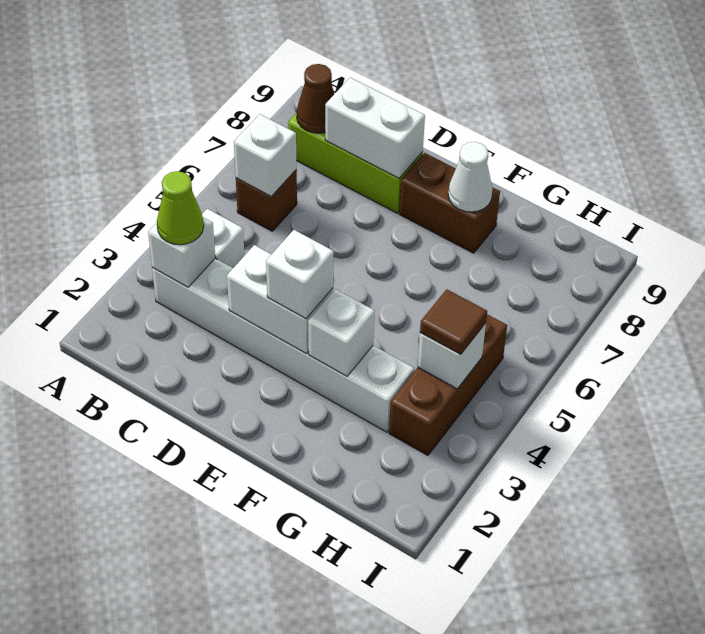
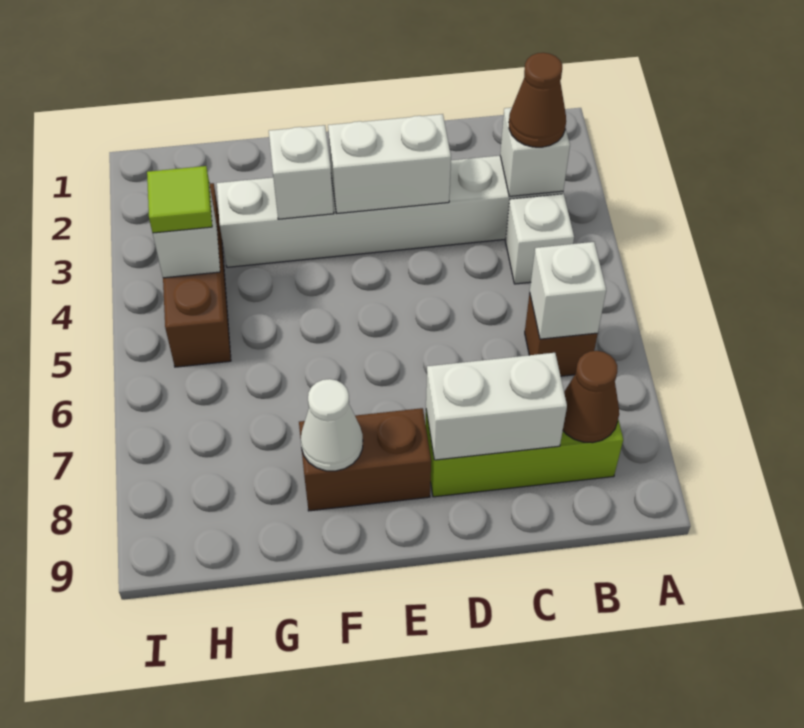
lime 1x1 cone [157,171,204,245] -> brown 1x1 cone [509,53,566,147]
white 1x1 brick [266,230,334,319] -> none
brown 1x1 tile [420,289,487,354] -> lime 1x1 tile [147,166,212,233]

